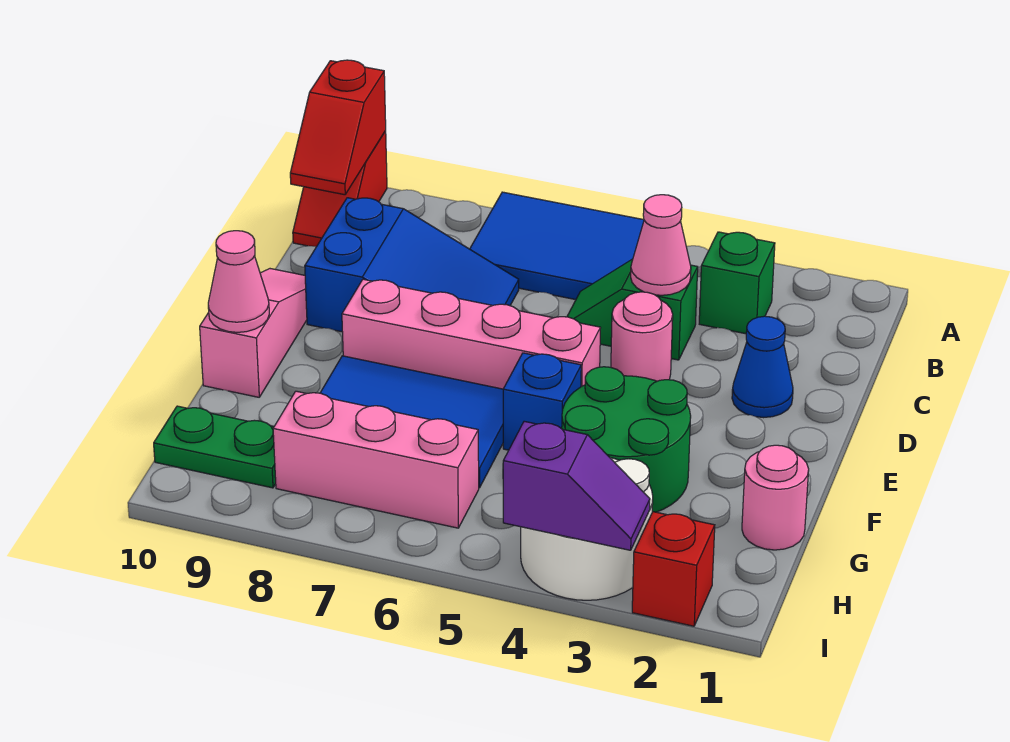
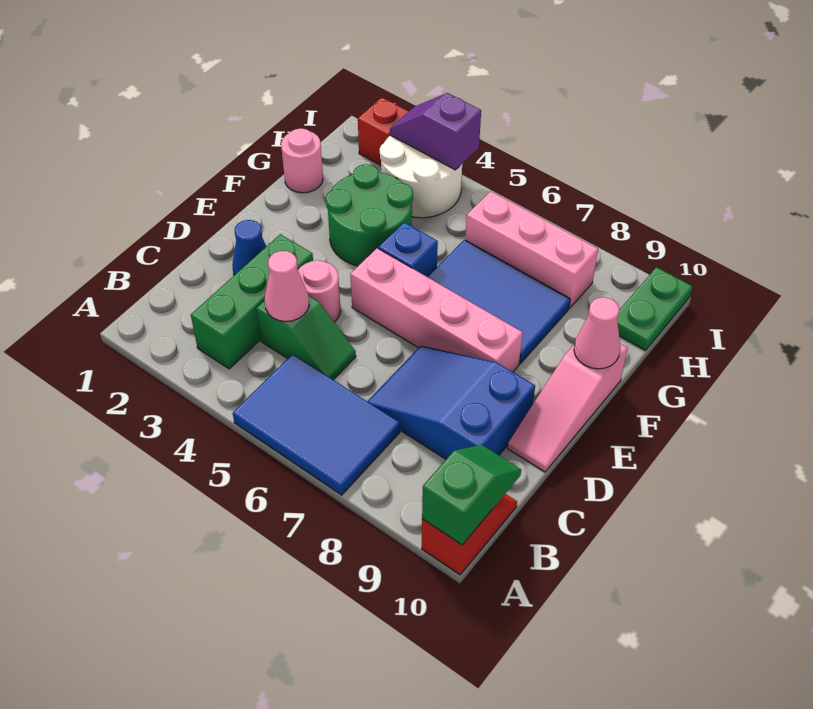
red 1x2 slope [290,60,386,195] -> green 1x2 slope [422,445,521,545]
green 1x1 brick [699,232,775,334] -> green 1x3 brick [191,234,313,369]
green 1x2 plate [154,406,276,488] -> green 1x2 plate turned to [617,267,692,351]

